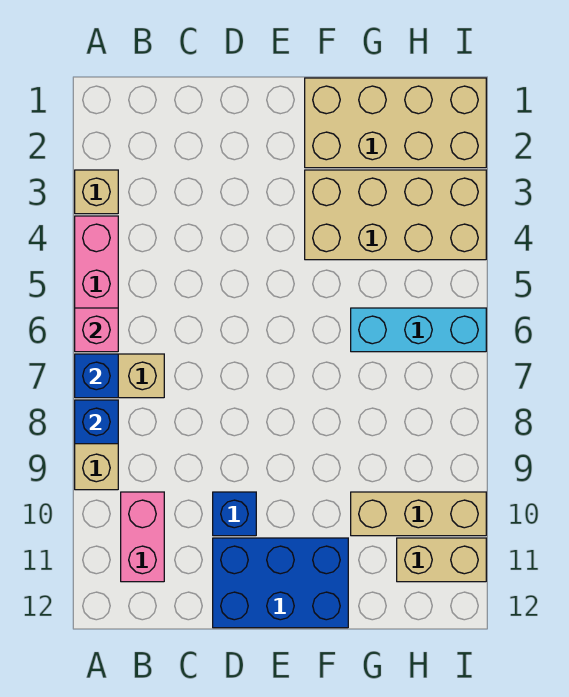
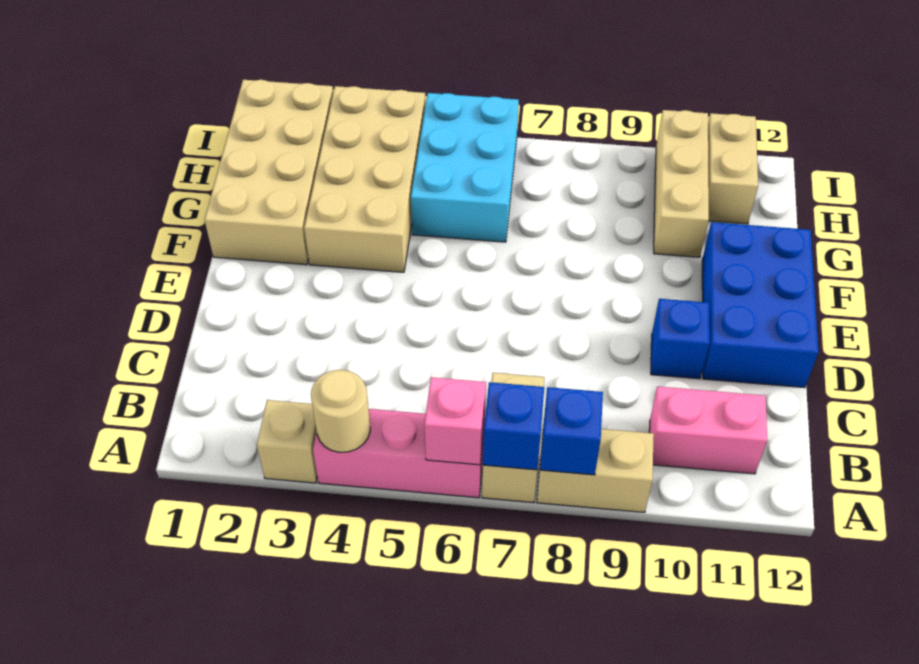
none -> tan 1x1 round brick [311,370,370,452]
cyan 1x3 brick [351,308,486,352] -> cyan 2x3 brick [411,93,519,242]

